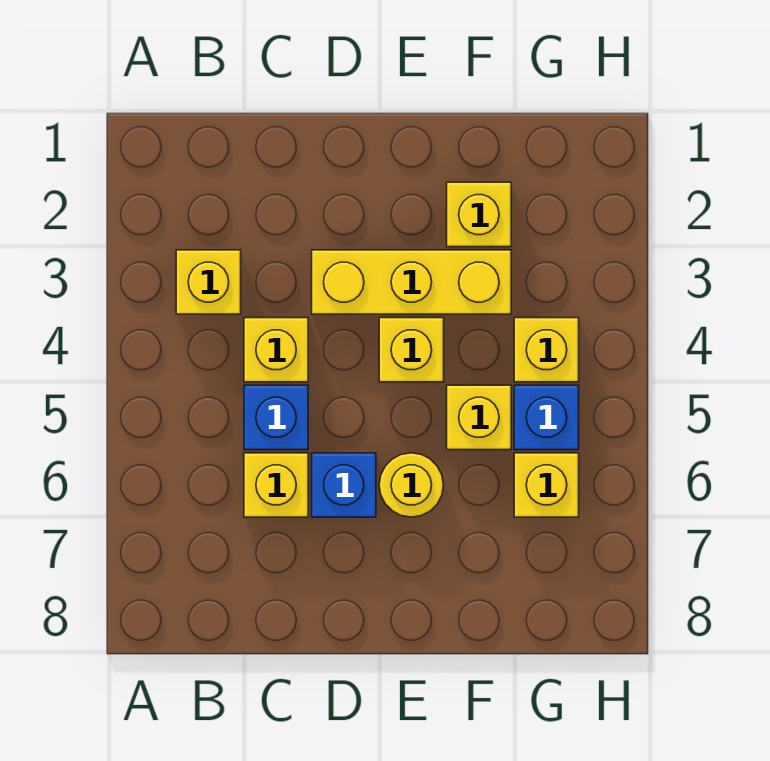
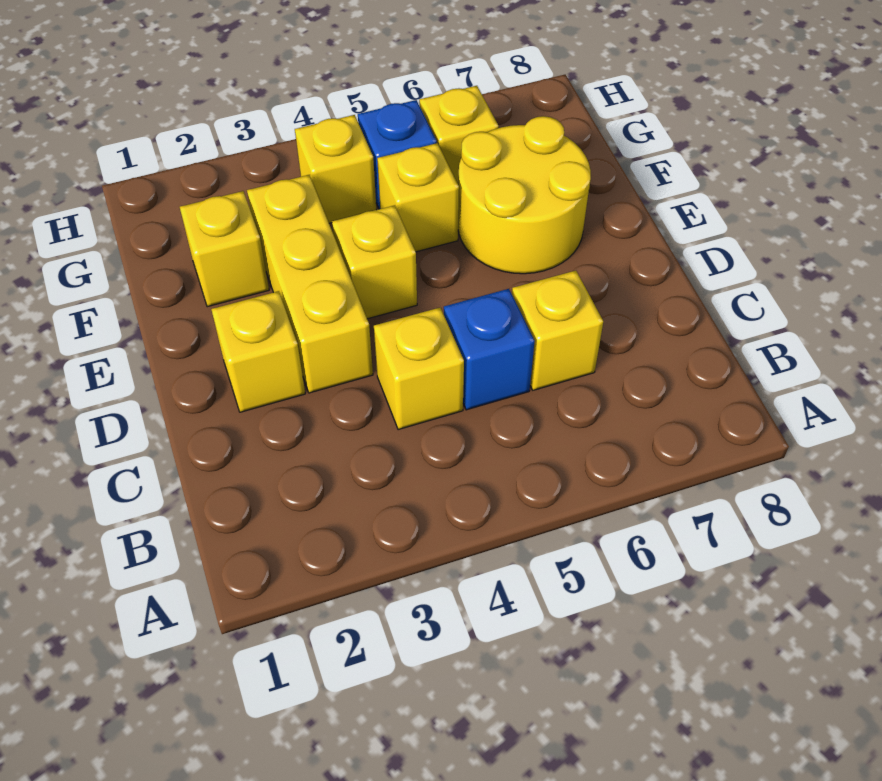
yellow 1x1 brick [176,250,241,314] -> yellow 1x1 brick moved to [211,291,305,412]
blue 1x1 brick [312,453,376,517] -> none
yellow 1x1 round brick [379,453,444,517] -> yellow 2x2 round brick [458,116,591,274]

